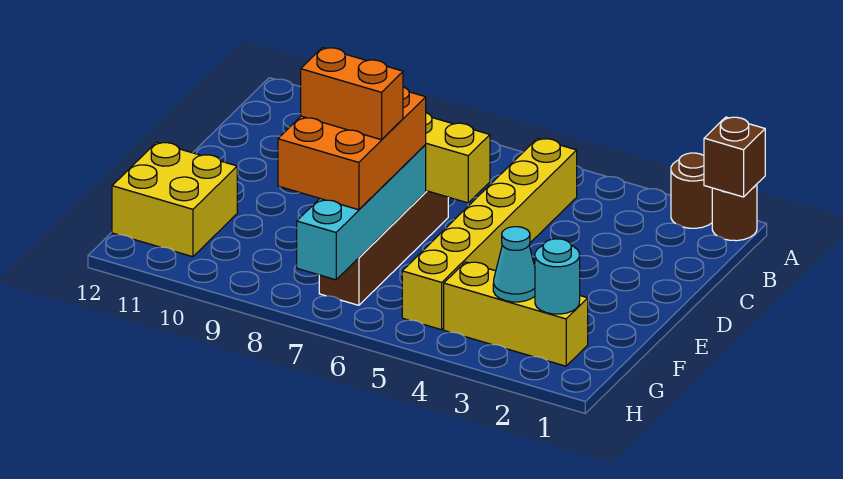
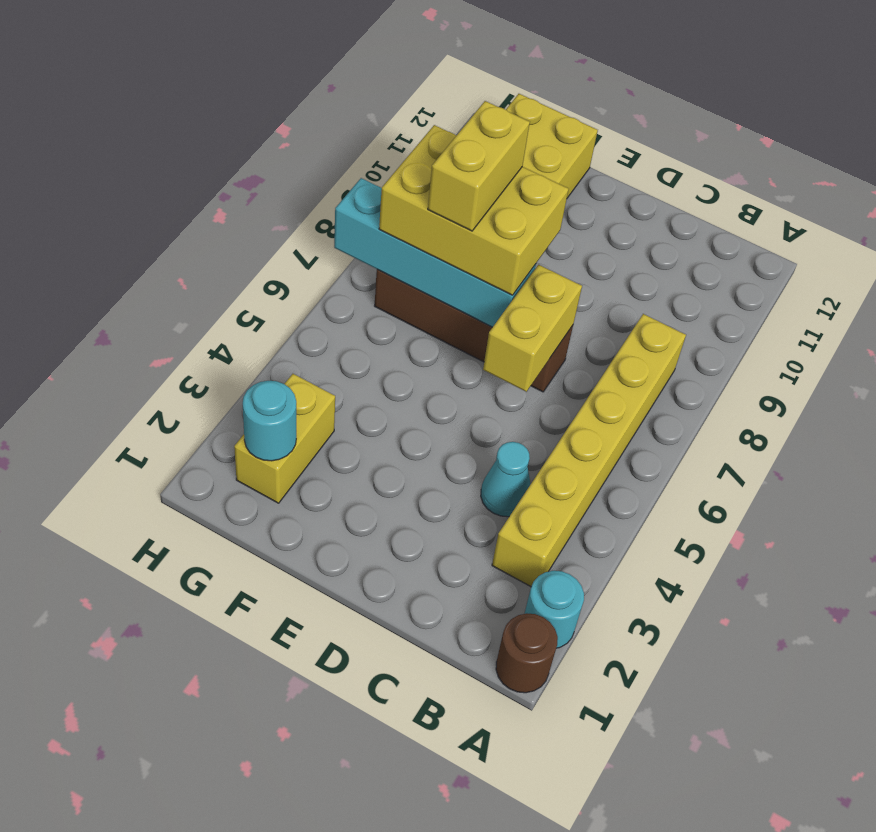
brown 1x1 brick [704,117,765,197] -> none
brown 1x1 round brick [671,153,712,228] -> cyan 1x1 round brick [524,571,584,648]
yellow 1x6 brick [402,138,577,330] -> yellow 1x6 brick turned to [492,314,686,587]
orange 2x3 brick [278,87,426,210] -> yellow 2x3 brick [379,125,569,295]
orange 1x2 brick [301,48,403,140] -> yellow 1x2 brick [428,101,530,231]
yellow 1x3 brick [444,262,588,366] -> yellow 1x2 brick [234,374,335,503]
cyan 1x1 cone [493,227,535,302] -> cyan 1x1 cone moved to [481,442,531,517]

